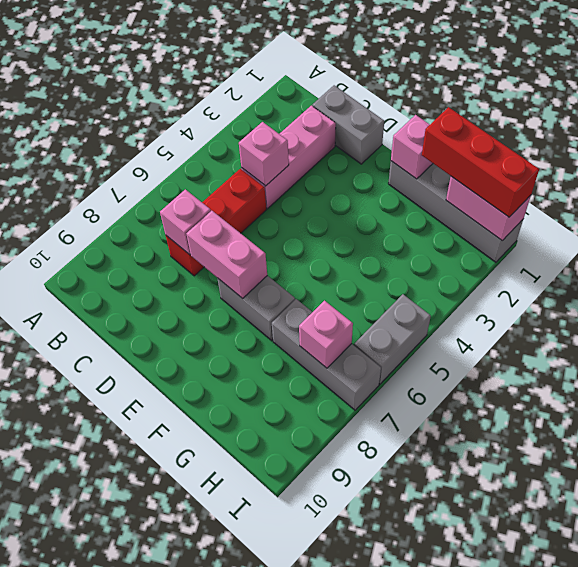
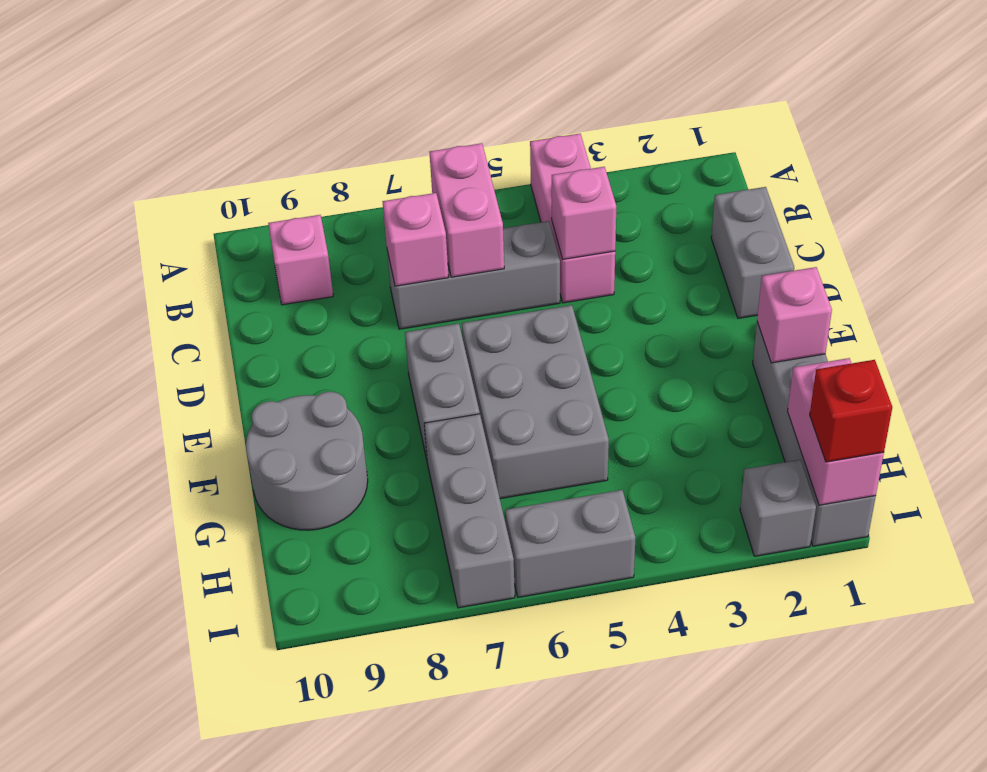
pink 1x3 brick [241,106,336,209] -> pink 1x3 brick turned to [530,134,615,303]
red 1x3 brick [166,169,266,276] -> grey 1x3 brick [387,221,560,329]
pink 1x2 brick [186,211,267,299] -> pink 1x2 brick moved to [430,143,504,277]
none -> grey 2x3 brick [462,305,609,499]
none -> grey 2x2 round brick [246,392,368,530]
red 1x3 brick [422,107,539,217] -> red 1x1 brick [810,360,892,462]
pink 1x1 brick [299,301,353,368] -> pink 1x1 brick moved to [268,215,333,305]
none -> grey 1x1 brick [740,460,816,556]

